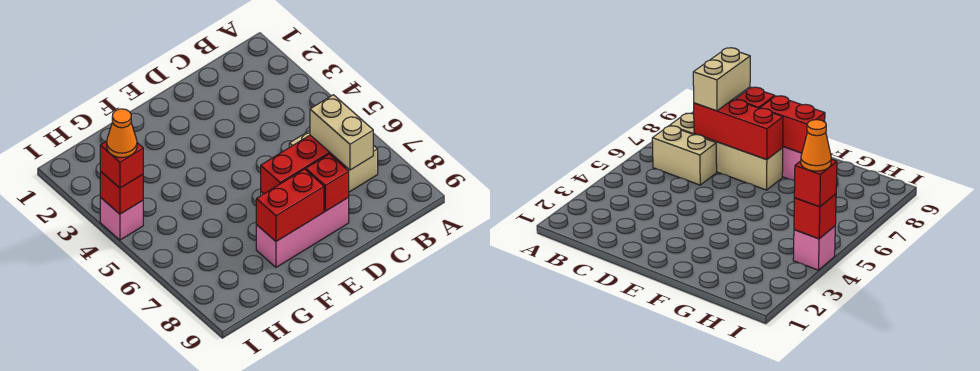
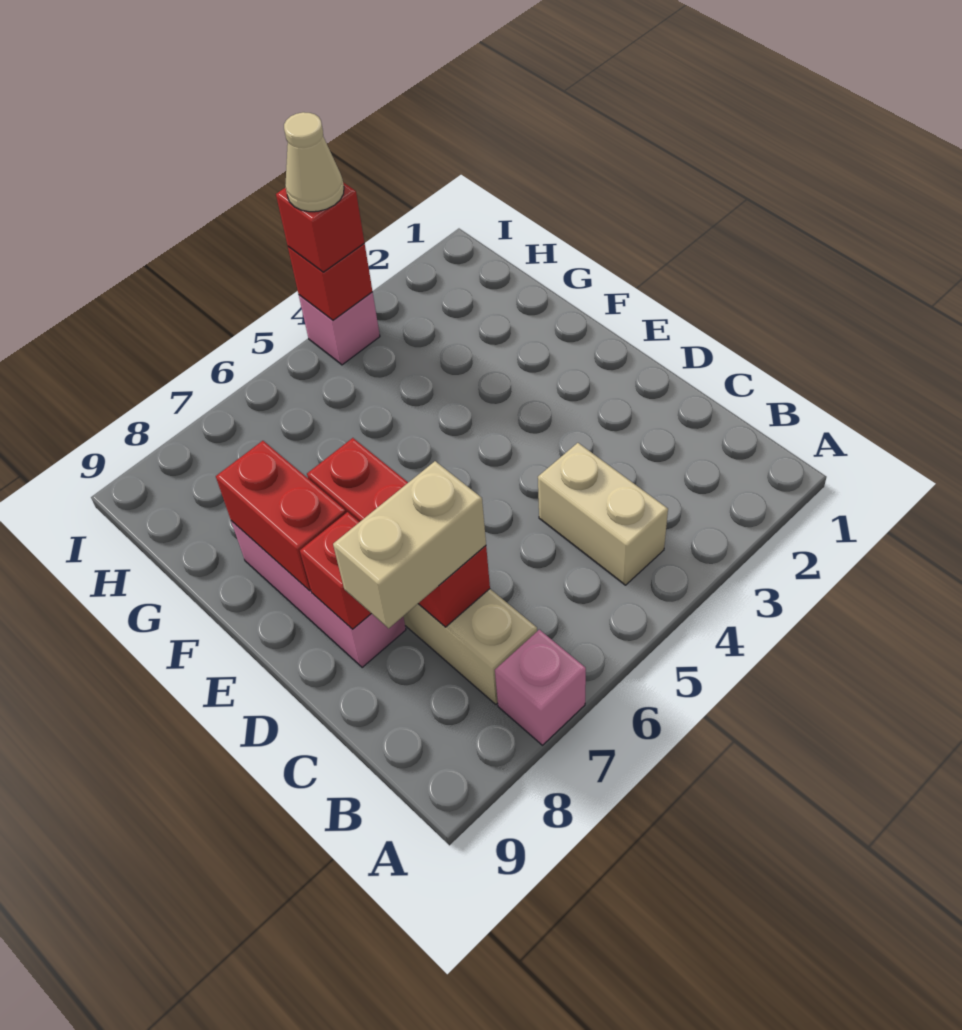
none -> pink 1x1 brick [495,630,586,745]
tan 1x2 brick [652,126,717,185] -> tan 1x2 brick moved to [538,443,668,585]
orange 1x1 cone [107,109,137,158] -> tan 1x1 cone [284,112,344,212]

